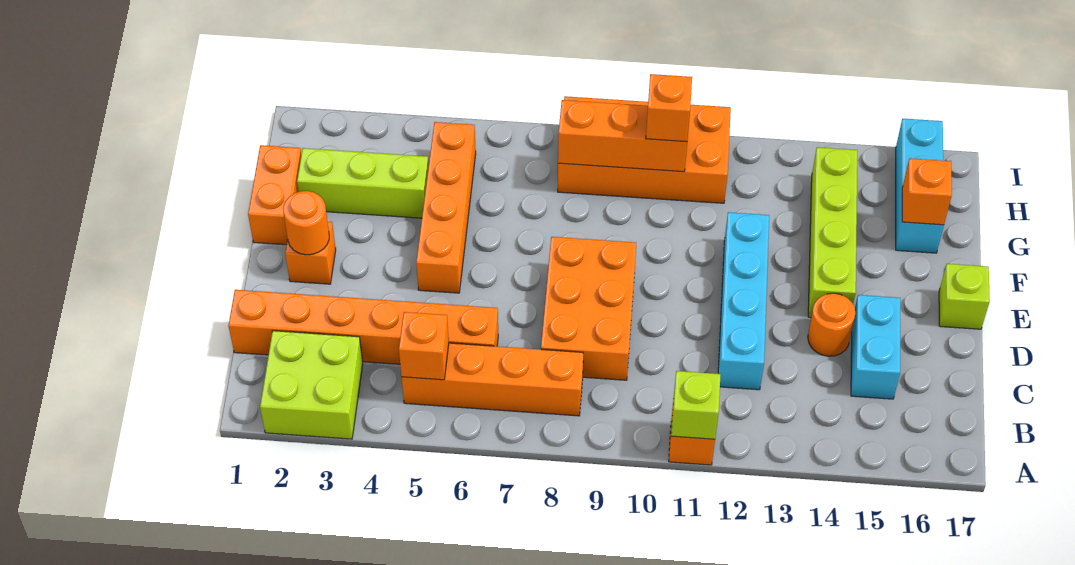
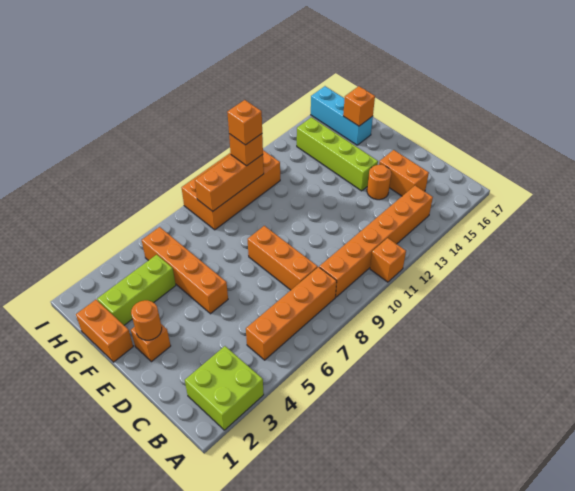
lime 1x1 brick [671,371,721,439] -> none
orange 1x1 brick [399,312,449,380] -> orange 1x1 brick moved to [227,100,262,145]
orange 1x6 brick [228,290,498,364] -> orange 1x6 brick moved to [319,186,433,297]
orange 2x3 brick [541,237,636,380] -> orange 1x3 brick [248,226,318,290]
cyan 1x4 brick [718,212,769,390] -> none
cyan 1x2 brick [851,295,900,399] -> orange 1x2 brick [379,150,429,196]
lime 1x1 brick [939,264,990,329] -> none

